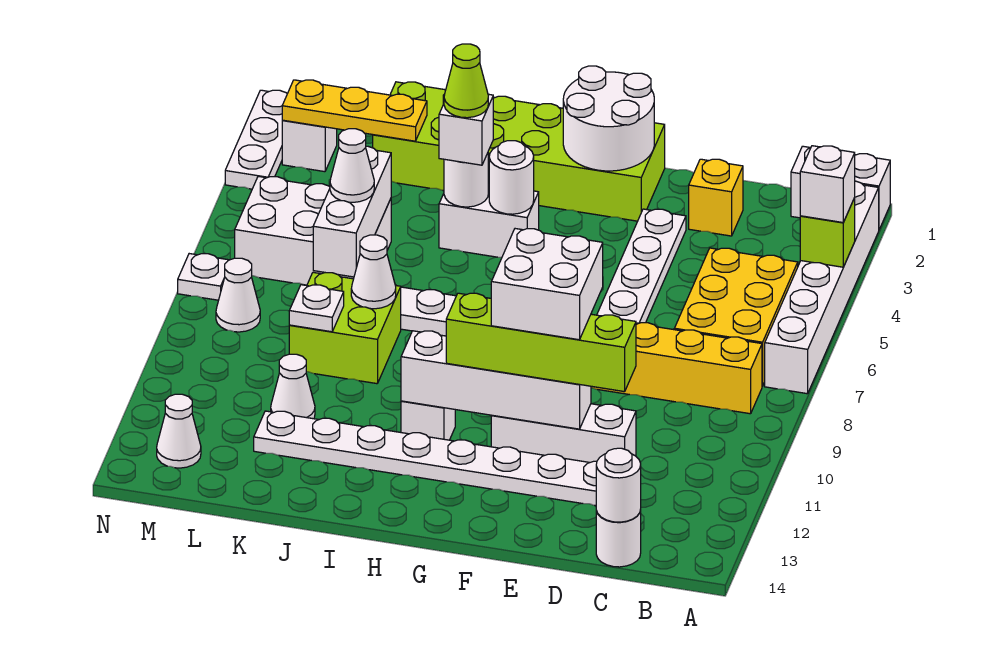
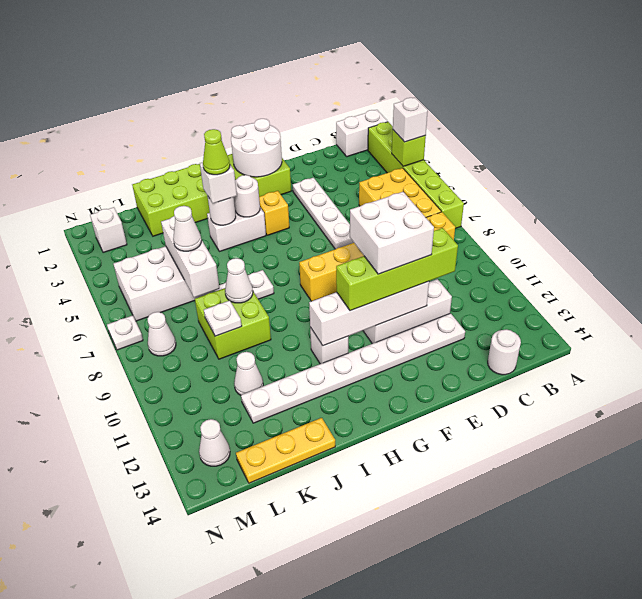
white 1x6 brick [765,181,879,394] -> lime 1x6 brick [368,122,464,229]
white 1x1 round brick [596,448,641,522] -> none
yellow 1x1 brick [689,159,743,236] -> yellow 1x1 brick moved to [259,191,289,235]
yellow 1x3 plate [282,80,427,141] -> yellow 1x3 plate moved to [236,418,335,483]
white 1x3 plate [225,90,287,189] -> none

